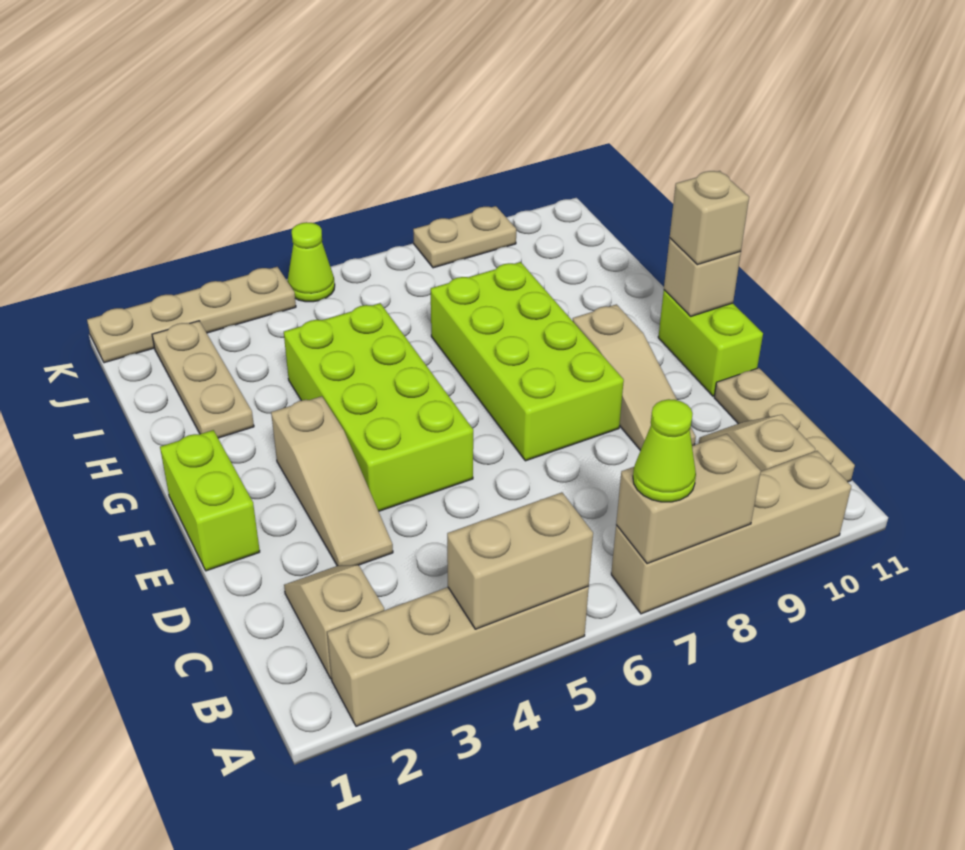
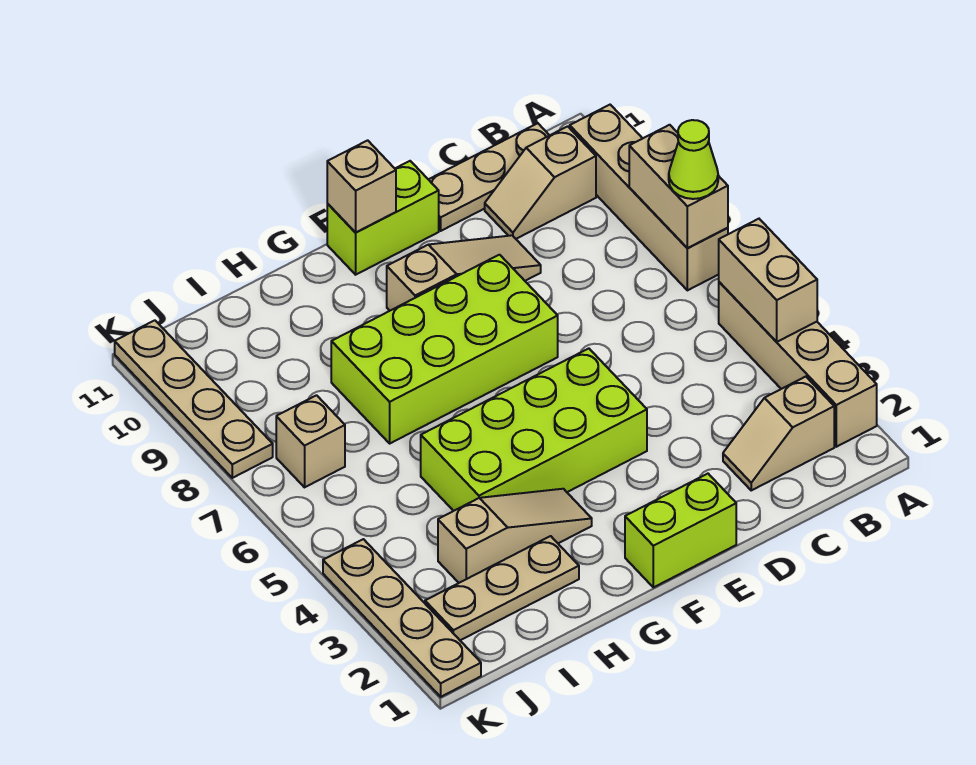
tan 1x3 slope [271,396,393,566] -> tan 1x3 slope moved to [438,489,592,583]
tan 1x1 brick [670,171,749,265] -> tan 1x1 brick moved to [276,395,345,487]
lime 1x1 cone [287,222,335,302] -> none
tan 1x2 plate [413,206,516,268] -> tan 1x4 plate [115,320,273,478]

